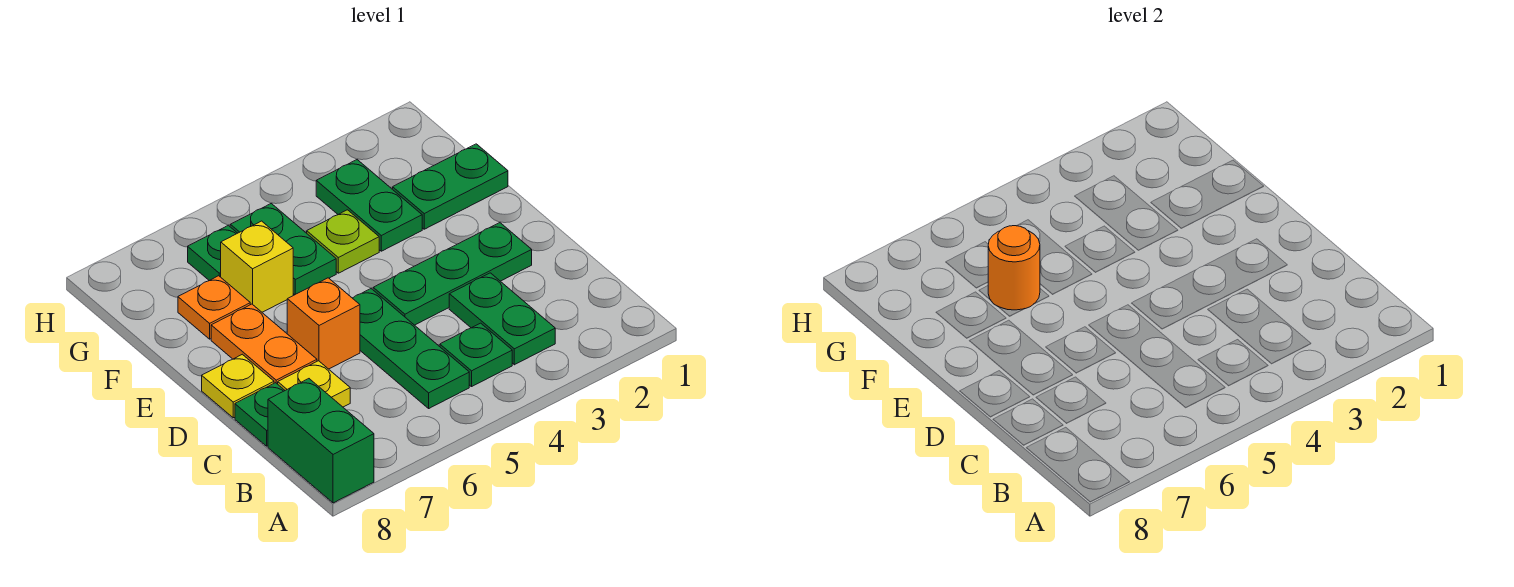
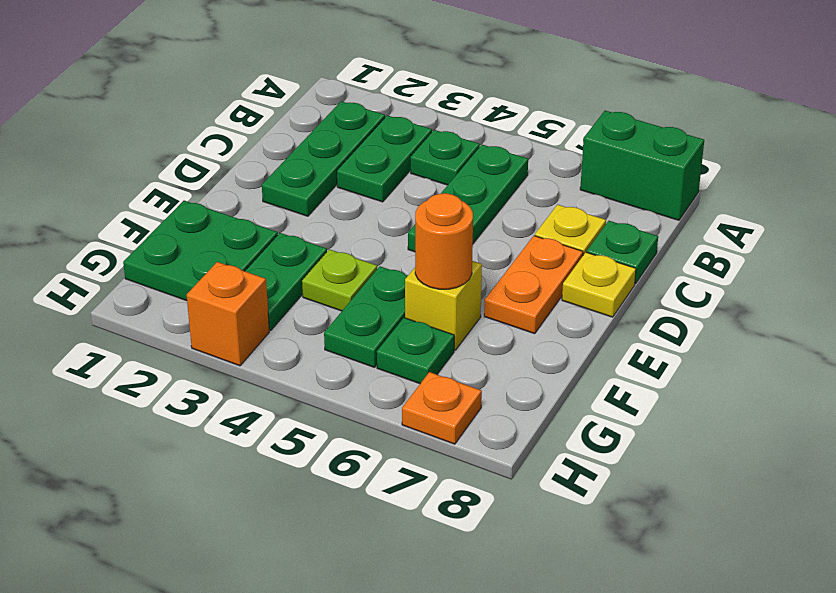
green 1x2 brick [268,379,374,503] -> green 1x2 brick turned to [580,111,704,220]
green 1x3 plate [373,223,532,325] -> green 1x3 plate turned to [262,101,385,216]
orange 1x1 brick [287,278,360,369] -> orange 1x1 brick moved to [187,262,269,366]
green 1x2 plate [393,144,508,229] -> green 2x2 plate [123,201,278,301]
orange 1x1 plate [178,276,250,339] -> orange 1x1 plate moved to [402,372,482,444]

